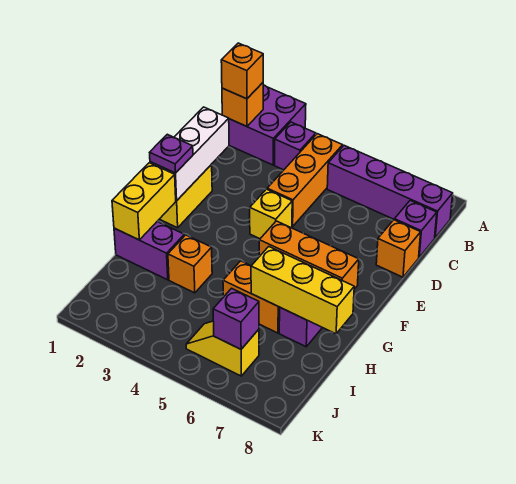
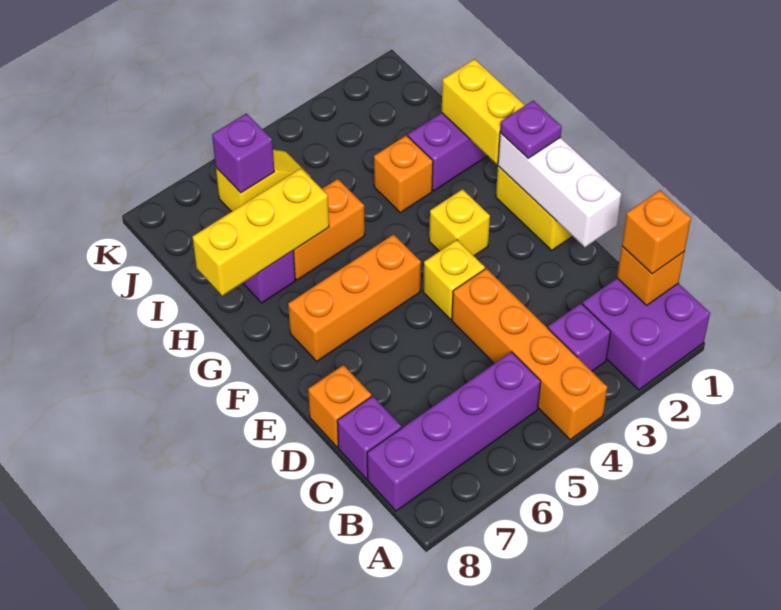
orange 1x3 brick [267,134,343,226] -> orange 1x4 brick [452,268,607,440]
none -> yellow 1x1 brick [429,189,490,256]

